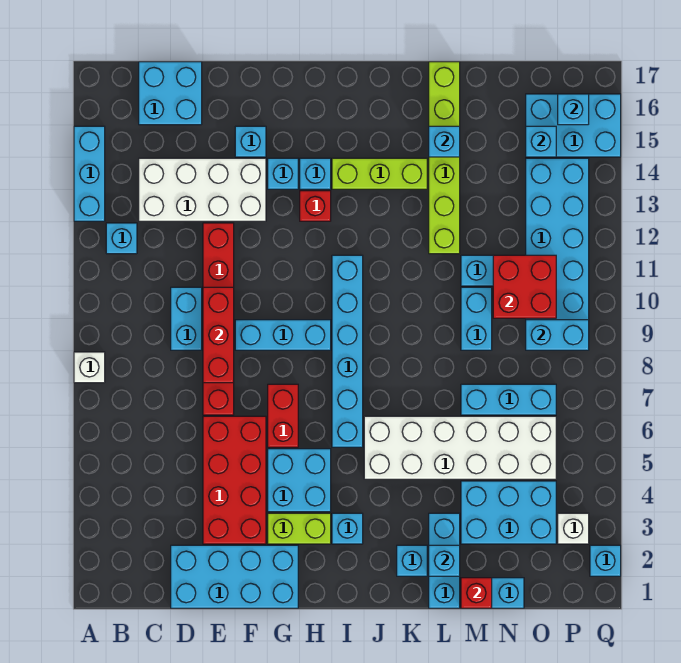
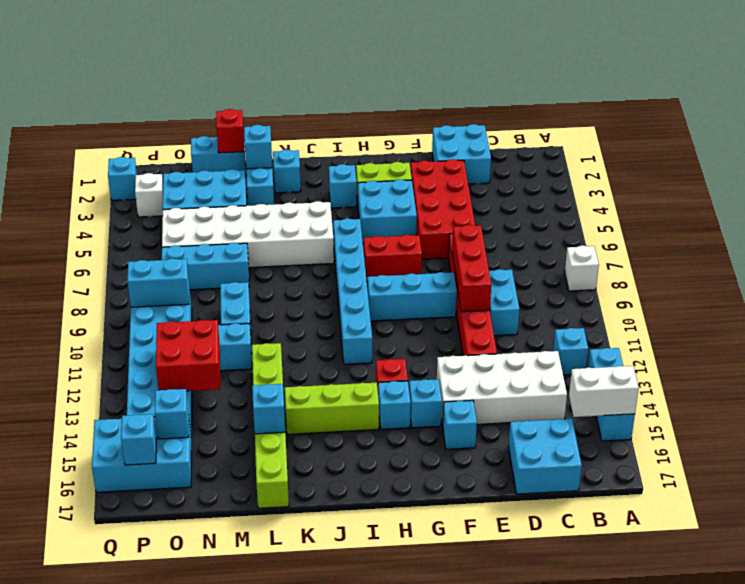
none -> white 1x2 brick [569,366,639,417]
cyan 2x4 brick [171,545,298,608] -> cyan 2x2 brick [432,124,491,184]
red 1x2 brick [268,384,298,447] -> red 1x2 brick turned to [364,235,422,281]
red 2x2 brick [493,255,556,318] -> red 2x2 brick moved to [156,320,220,391]

